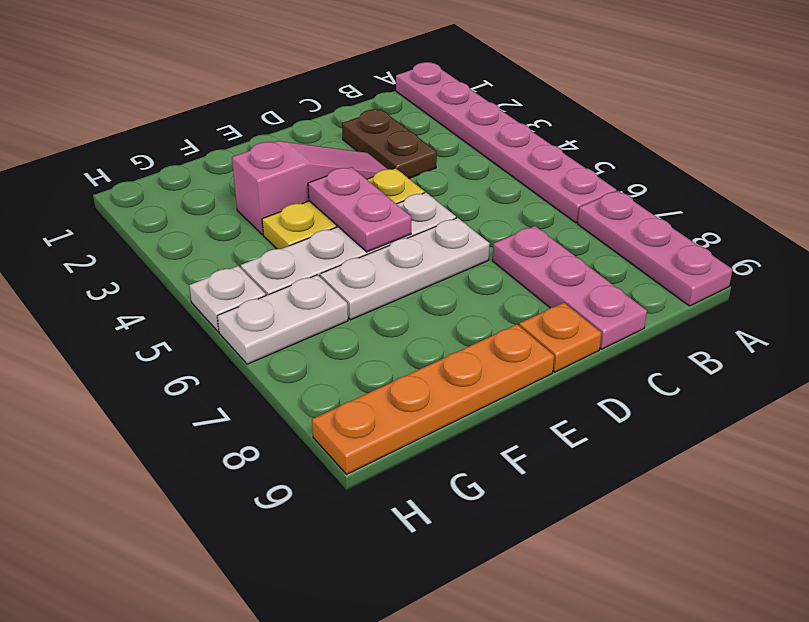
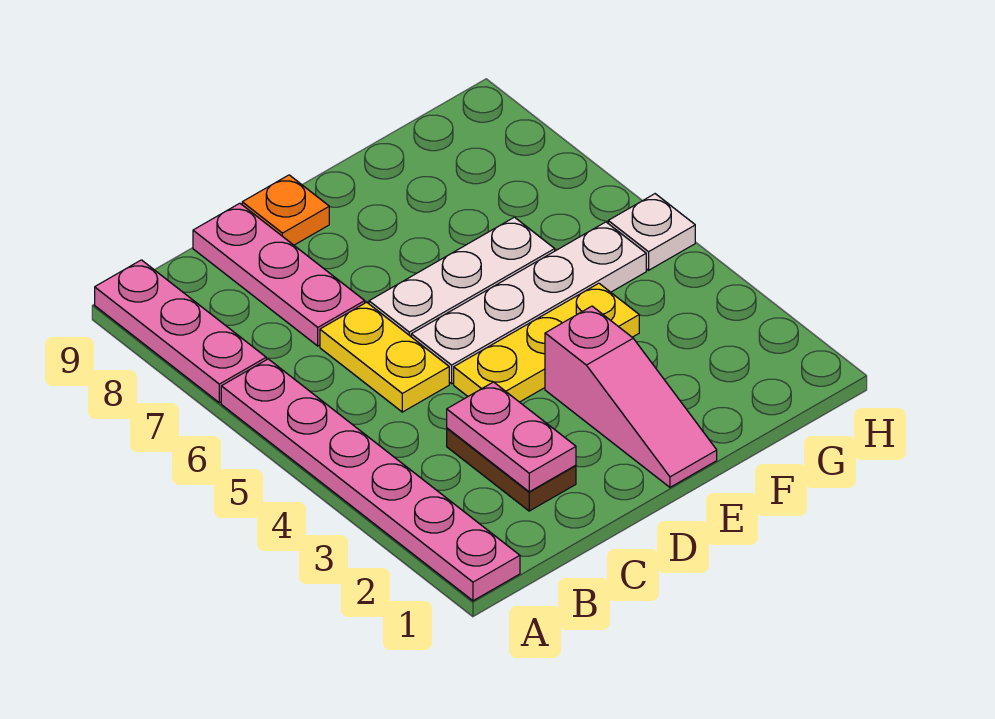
none -> yellow 1x2 plate [320,302,449,412]
pink 1x3 slope [232,141,387,235] -> pink 1x3 slope turned to [545,306,717,487]
pink 1x2 plate [308,167,411,252] -> pink 1x2 plate moved to [447,382,576,492]
orange 1x4 plate [312,324,554,474] -> none
white 1x2 plate [217,275,348,364] -> none

